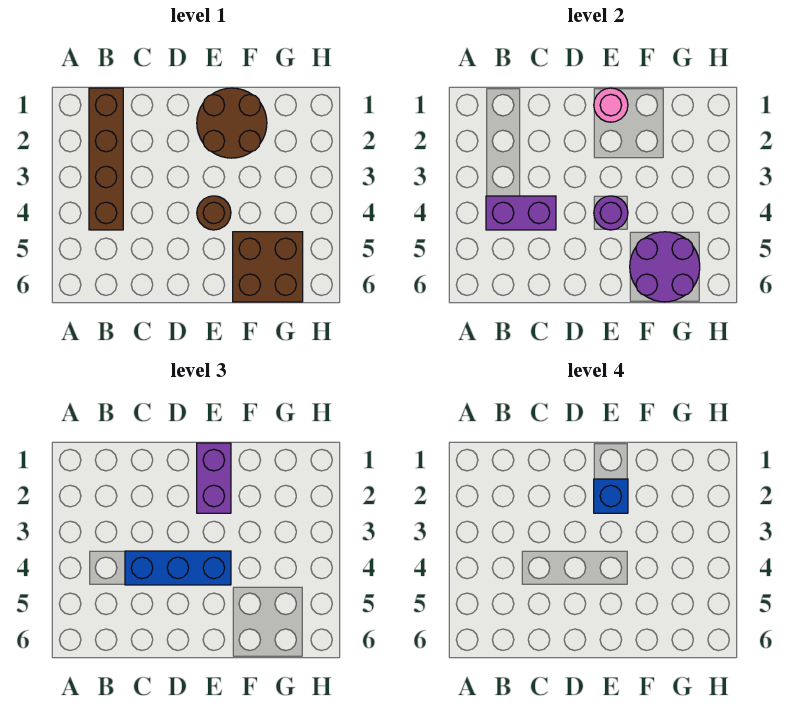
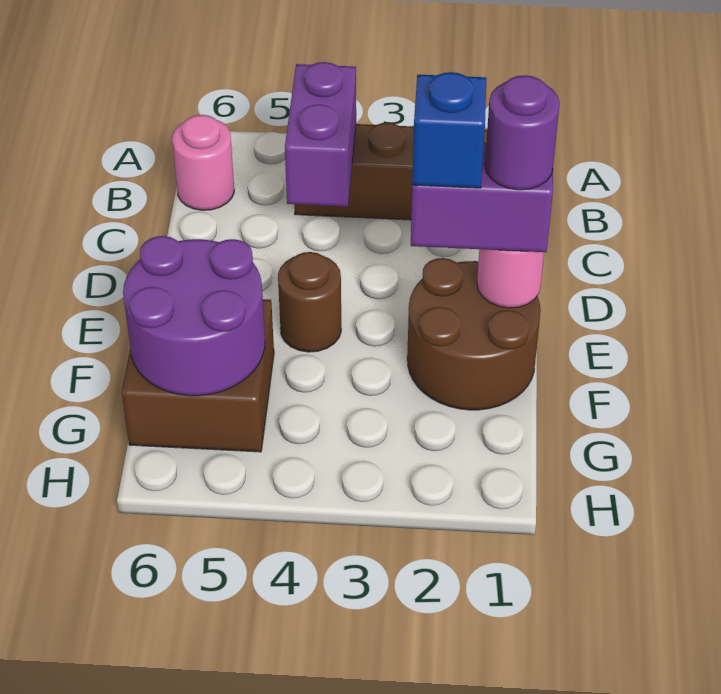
none -> pink 1x1 round brick [172,115,234,210]
blue 1x3 brick [125,551,231,585] -> none
purple 1x1 round brick [594,196,628,230] -> purple 1x1 round brick moved to [485,75,560,190]

